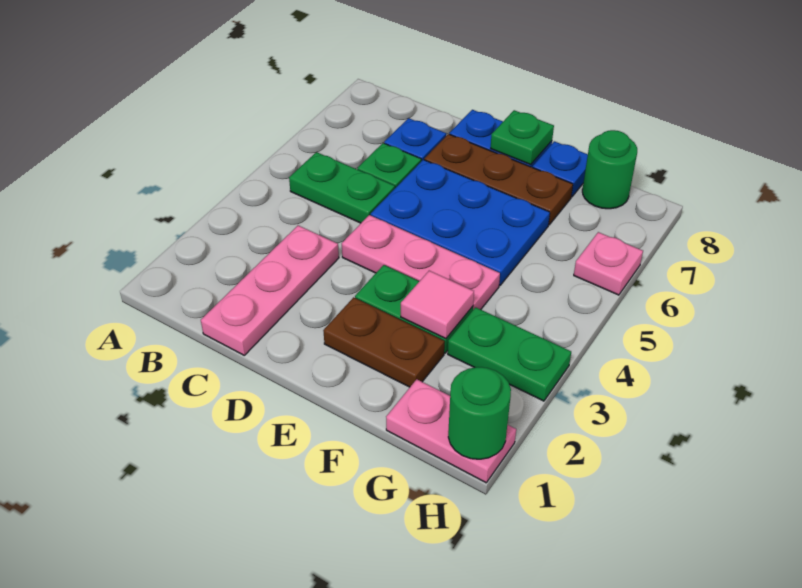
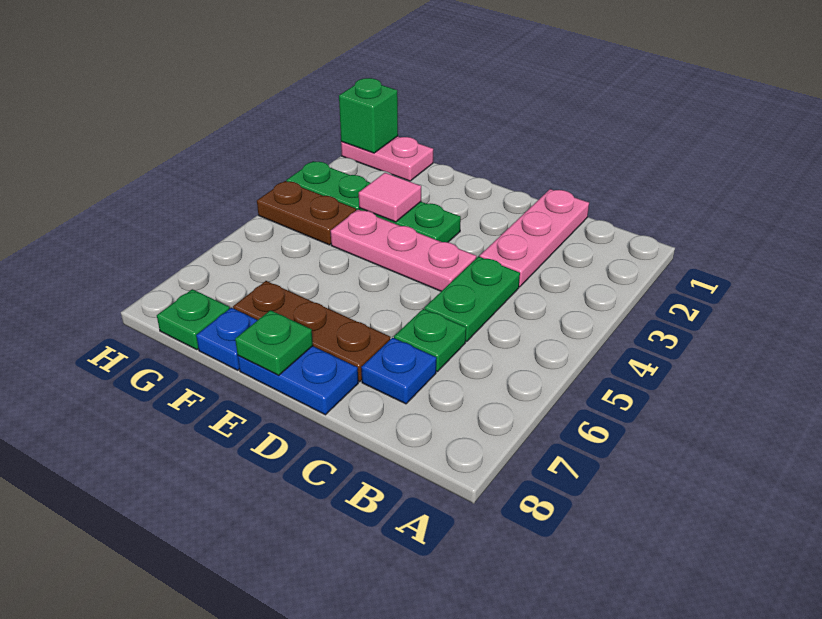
green 1x2 plate [289,152,395,223] -> green 1x2 plate turned to [424,257,520,341]
blue 2x3 plate [371,160,550,286] -> none
brown 1x2 plate [323,297,445,387] -> brown 1x2 plate moved to [257,181,356,245]
green 1x1 round brick [582,130,637,209] -> green 1x1 plate [157,289,230,350]
green 1x1 round brick [448,367,511,459] -> green 1x1 brick [339,78,398,153]
pink 1x1 plate [574,232,643,295] -> none

